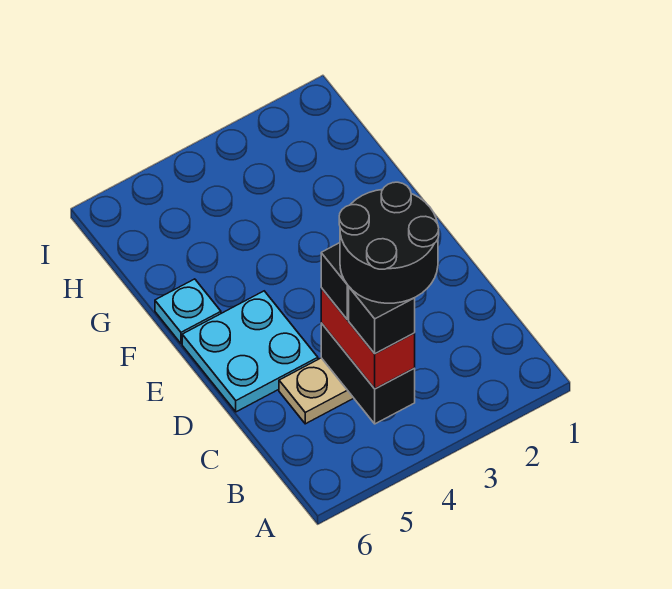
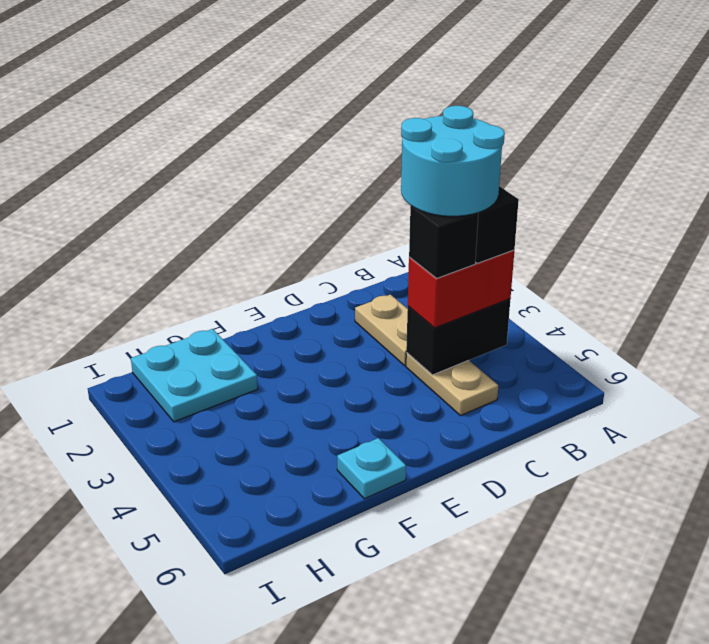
black 2x2 round brick [339,182,439,303] -> cyan 2x2 round brick [401,106,505,216]
none -> tan 1x2 plate [355,295,408,366]
cyan 2x2 plate [182,291,318,412] -> cyan 2x2 plate moved to [131,329,258,422]

